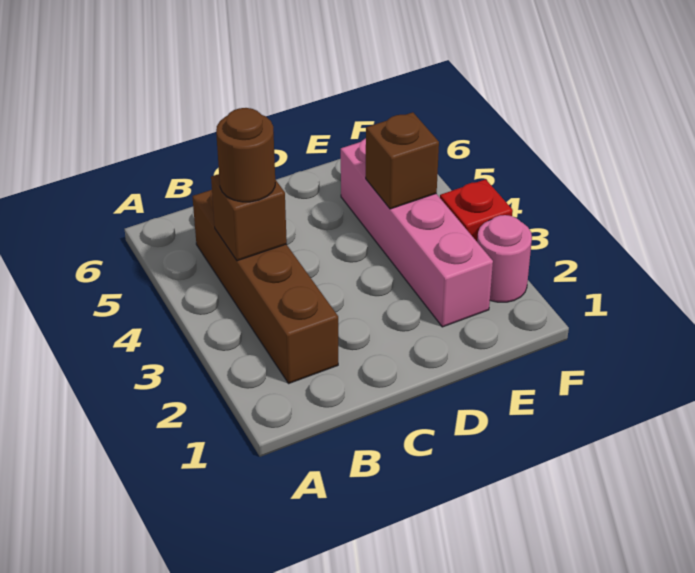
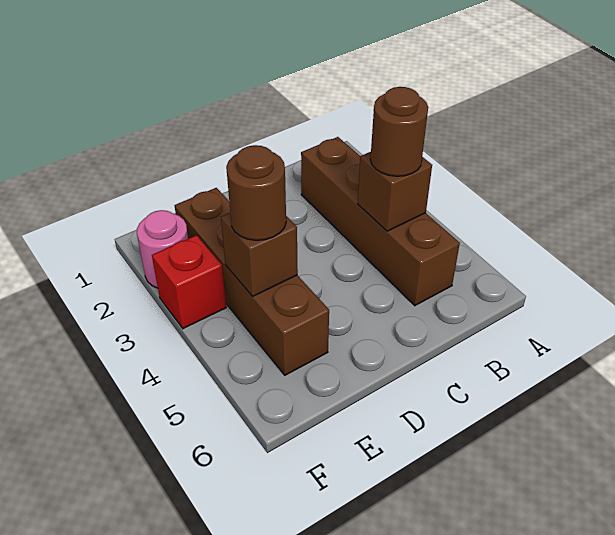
pink 1x4 brick [341,138,493,327] -> brown 1x4 brick [175,188,329,375]
none -> brown 1x1 round brick [226,145,286,240]

